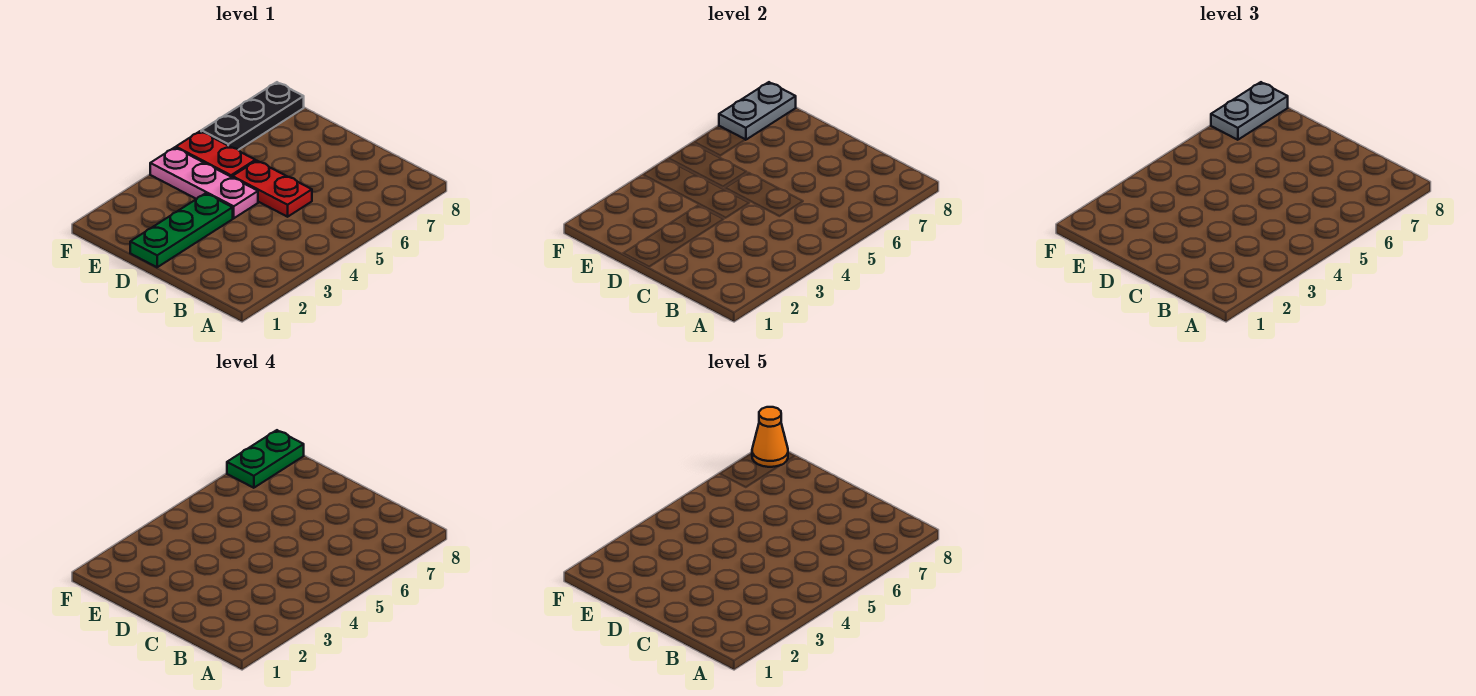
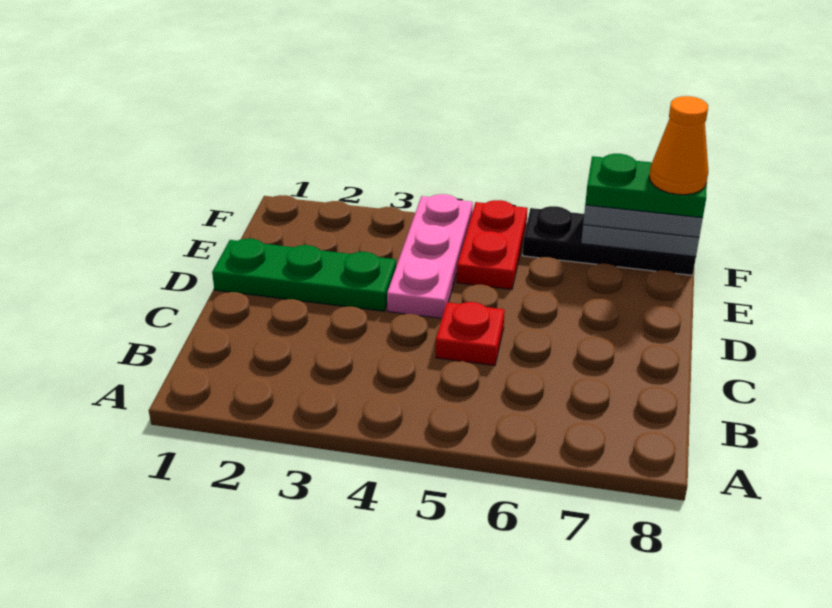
red 1x2 plate [232,161,312,217] -> red 1x1 plate [436,302,505,366]

